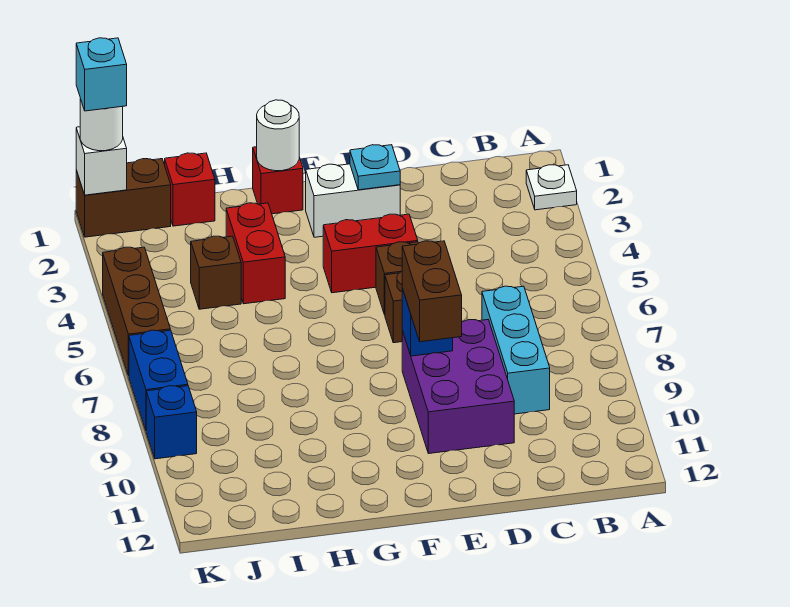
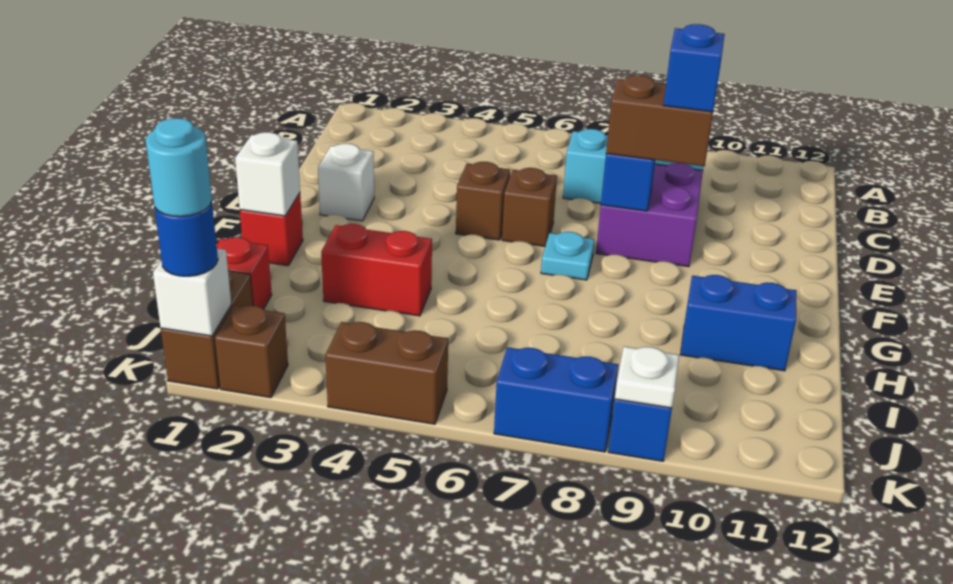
white 1x1 plate [526,165,577,210] -> white 1x1 plate moved to [615,347,679,408]
purple 2x3 brick [402,320,514,454] -> purple 2x2 brick [596,163,703,267]
white 1x2 brick [306,164,400,237] -> white 1x1 brick [318,143,374,221]
cyan 1x1 plate [350,145,400,190] -> cyan 1x1 plate moved to [541,232,595,280]
red 1x2 brick [323,214,418,293] -> none
none -> blue 1x1 brick [663,24,725,112]
white 1x1 round brick [257,100,299,171] -> white 1x1 brick [235,132,300,216]
none -> blue 1x2 brick [680,275,797,371]
brown 1x1 brick [191,236,241,309] -> brown 1x1 brick moved to [215,305,288,398]
white 1x1 round brick [80,99,123,151] -> blue 1x1 round brick [155,202,218,276]
cyan 1x1 brick [76,38,127,111] -> cyan 1x1 round brick [146,118,212,217]
brown 1x3 brick [103,247,170,375] -> brown 1x2 brick [325,322,448,424]

